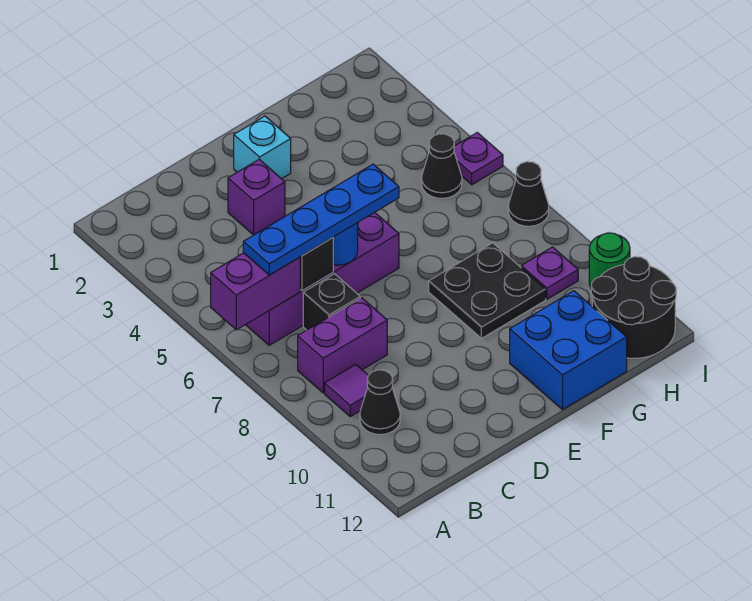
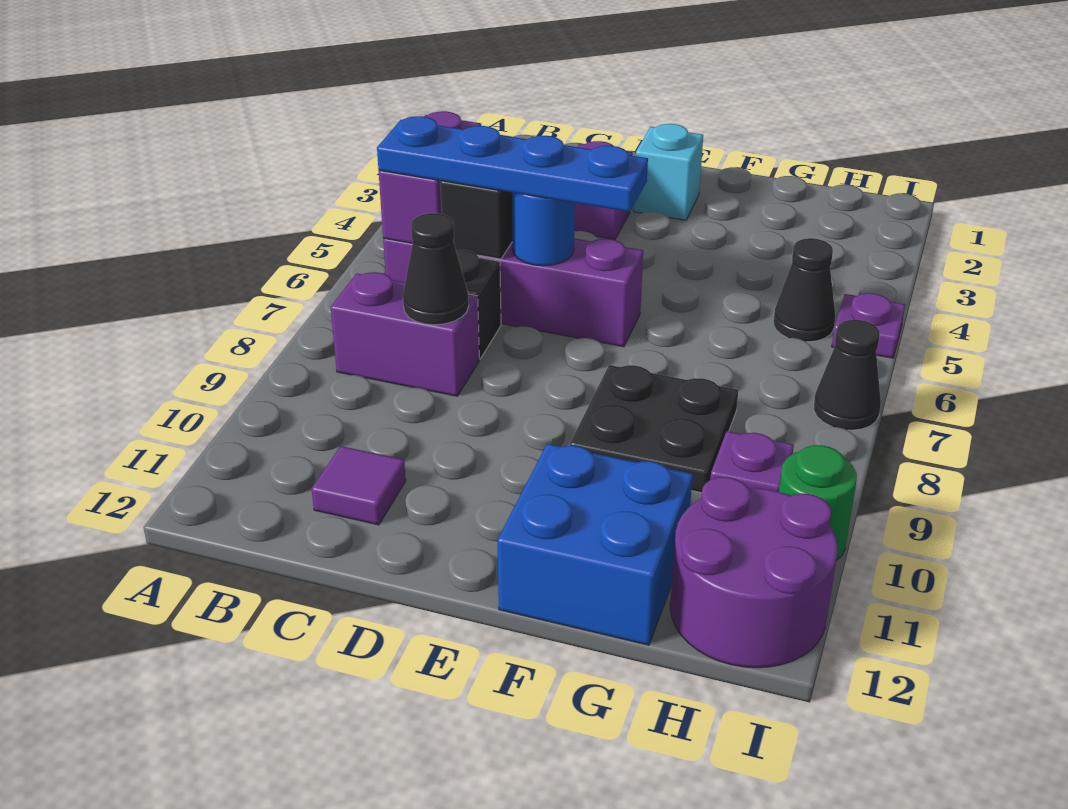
purple 1x2 brick [211,253,300,330] -> purple 1x2 brick turned to [379,111,481,243]
purple 1x1 tile [325,364,368,417] -> purple 1x1 tile moved to [312,446,406,525]
black 1x1 cone [360,370,400,435] -> black 1x1 cone moved to [403,213,469,325]
black 2x2 round brick [591,257,676,358] -> purple 2x2 round brick [670,477,838,668]

